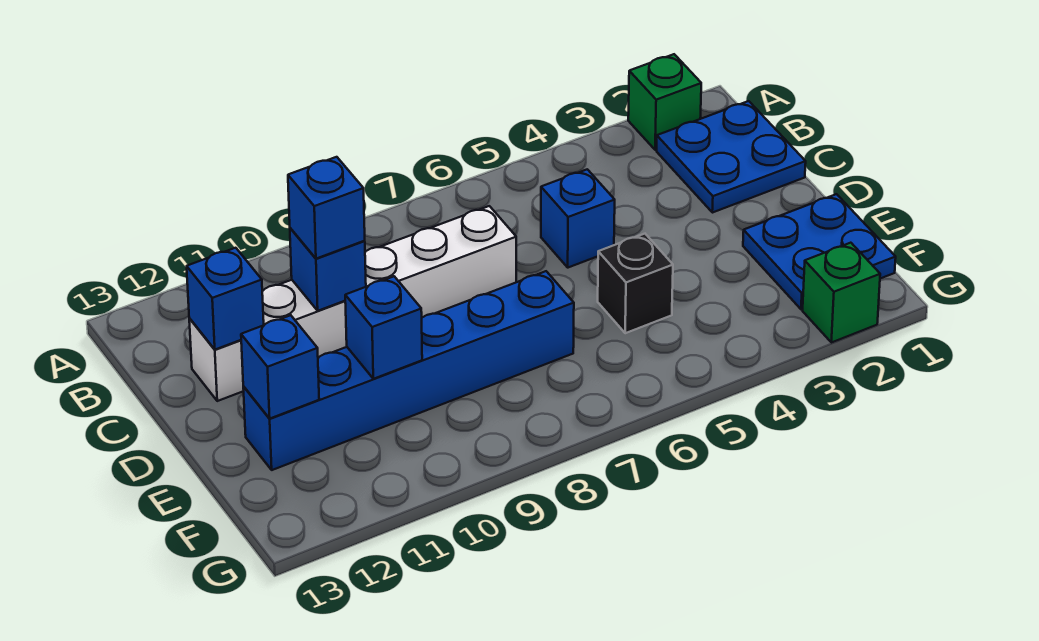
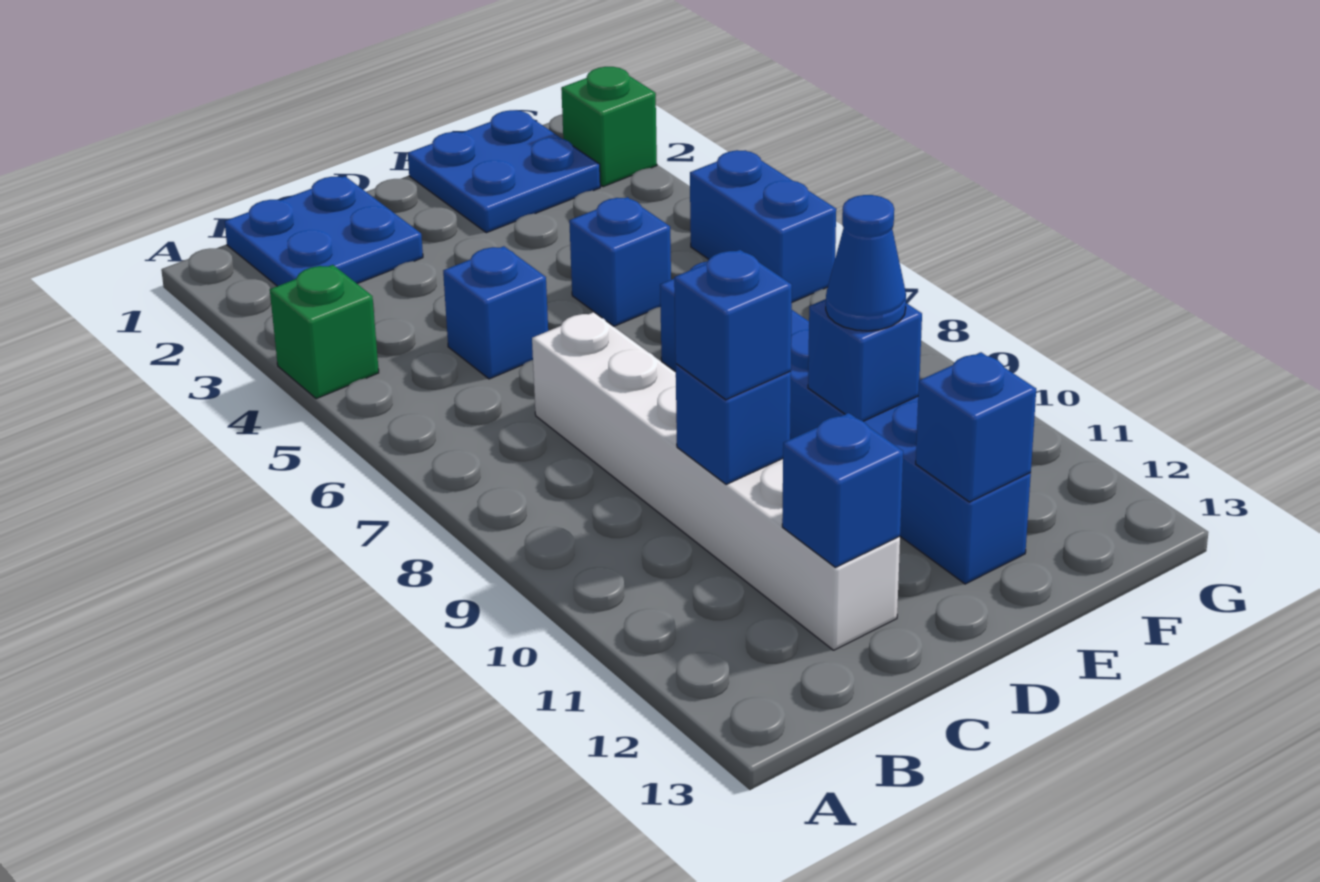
green 1x1 brick [628,54,701,150] -> green 1x1 brick moved to [270,265,379,399]
black 1x1 brick [598,234,673,333] -> blue 1x1 brick [569,197,671,326]
none -> blue 1x1 cone [826,195,906,331]
none -> blue 1x2 brick [690,150,836,302]

